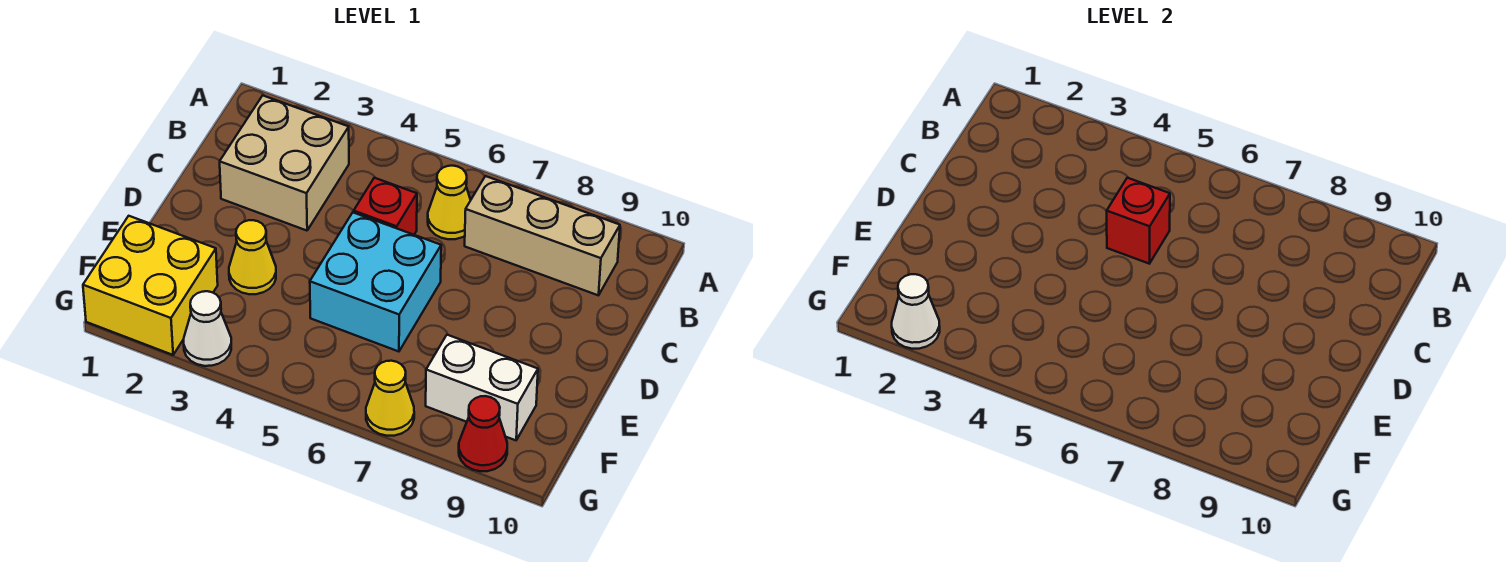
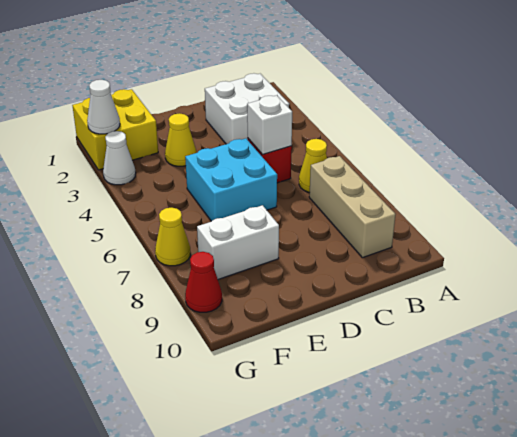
tan 2x2 brick [220,96,349,231] -> white 2x2 brick [205,73,289,144]
red 1x1 brick [1107,178,1170,264] -> white 1x1 brick [247,95,292,155]
white 1x2 brick [426,335,538,440] -> white 1x2 brick turned to [197,205,279,279]

